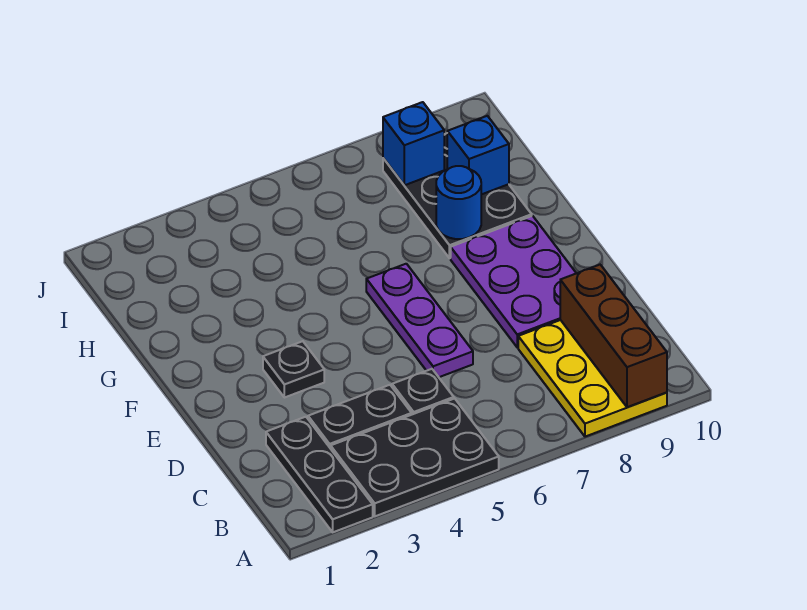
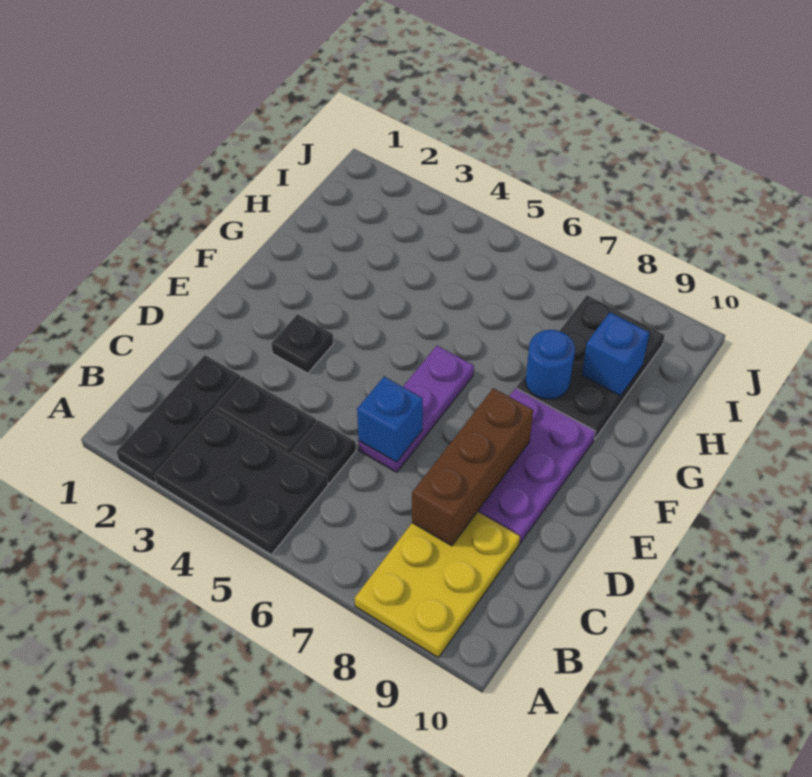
brown 1x3 brick [560,265,667,407] -> brown 1x3 brick moved to [412,388,533,546]
blue 1x1 brick [383,102,444,185] -> blue 1x1 brick moved to [357,377,423,462]

